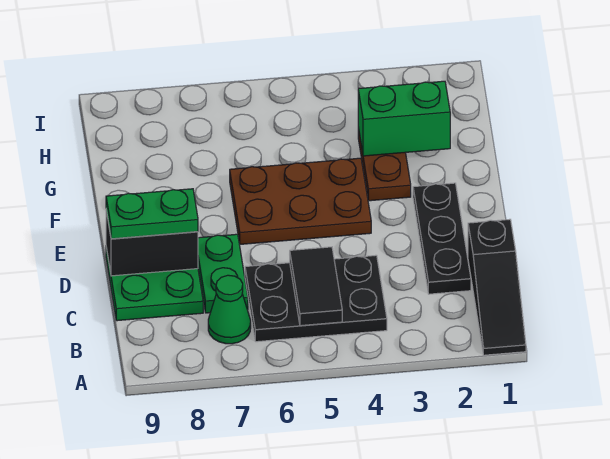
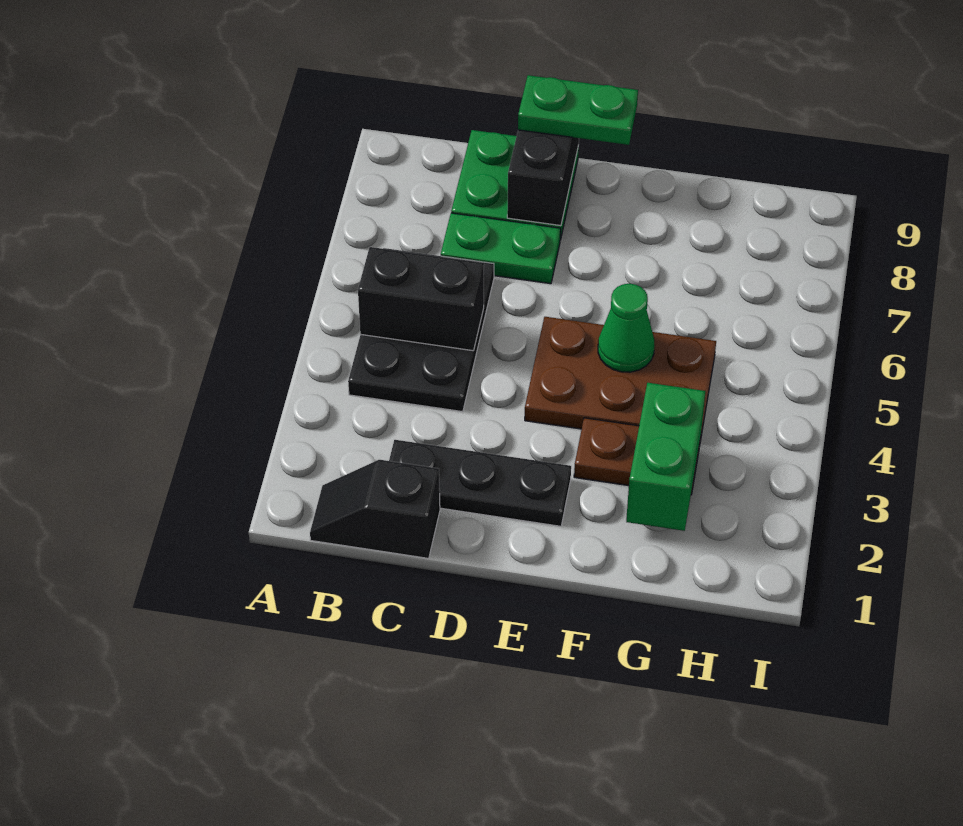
black 1x3 slope [468,219,526,355] -> black 1x2 slope [310,460,440,558]
black 1x2 tile [290,247,342,326] -> black 1x2 brick [358,247,484,351]
green 1x1 cone [208,275,251,344] -> green 1x1 cone moved to [598,284,655,372]
green 1x2 plate [106,189,198,239] -> green 1x2 plate turned to [518,75,638,145]
brown 2x3 plate [230,158,371,244] -> brown 2x3 plate turned to [525,317,716,441]

